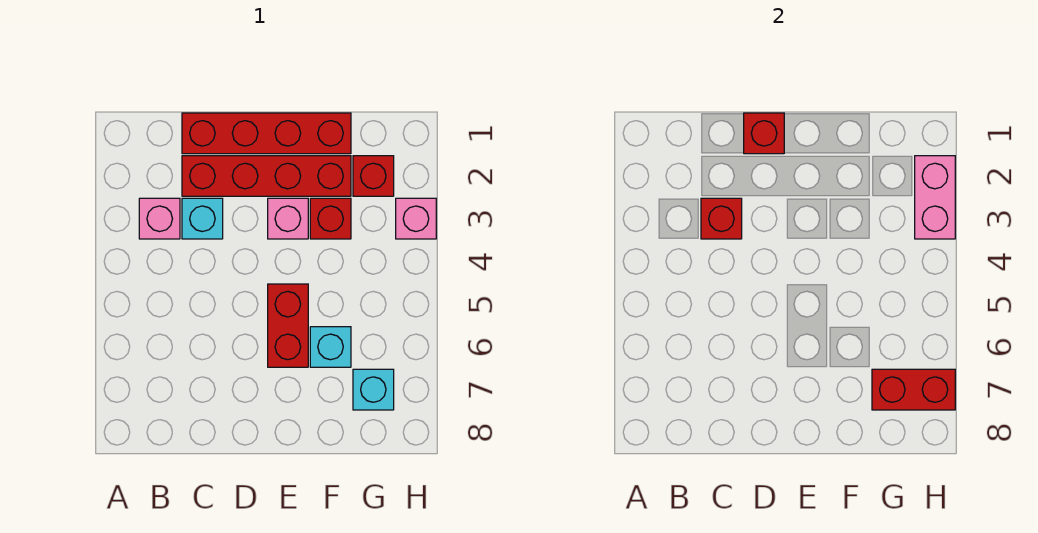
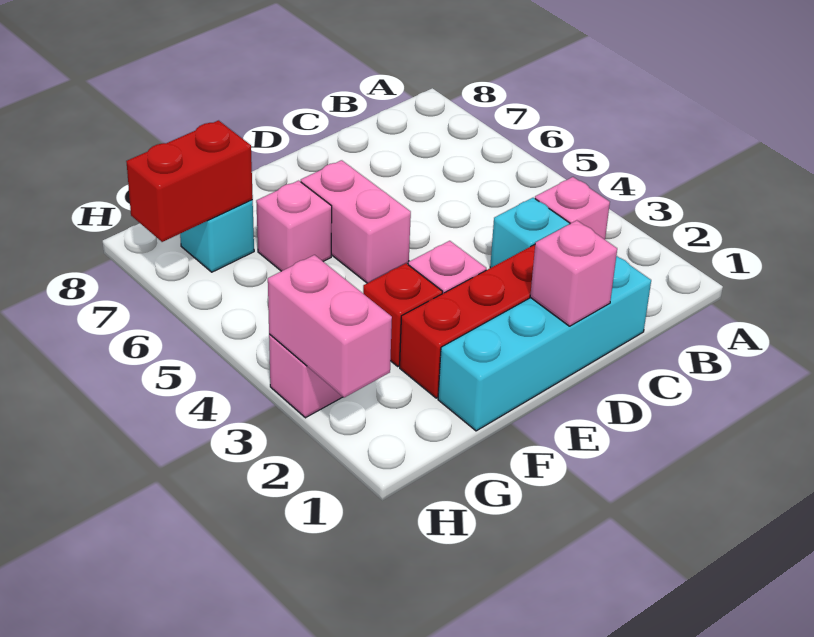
red 1x4 brick [182,113,351,154] -> cyan 1x4 brick [438,256,651,431]
red 1x1 brick [701,198,742,239] -> none
red 1x1 brick [744,113,784,154] -> pink 1x1 brick [530,220,617,326]
red 1x2 brick [268,284,308,367] -> pink 1x2 brick [301,160,411,283]
cyan 1x1 brick [310,327,351,367] -> pink 1x1 brick [256,181,332,271]
red 1x1 brick [353,156,394,196] -> none

